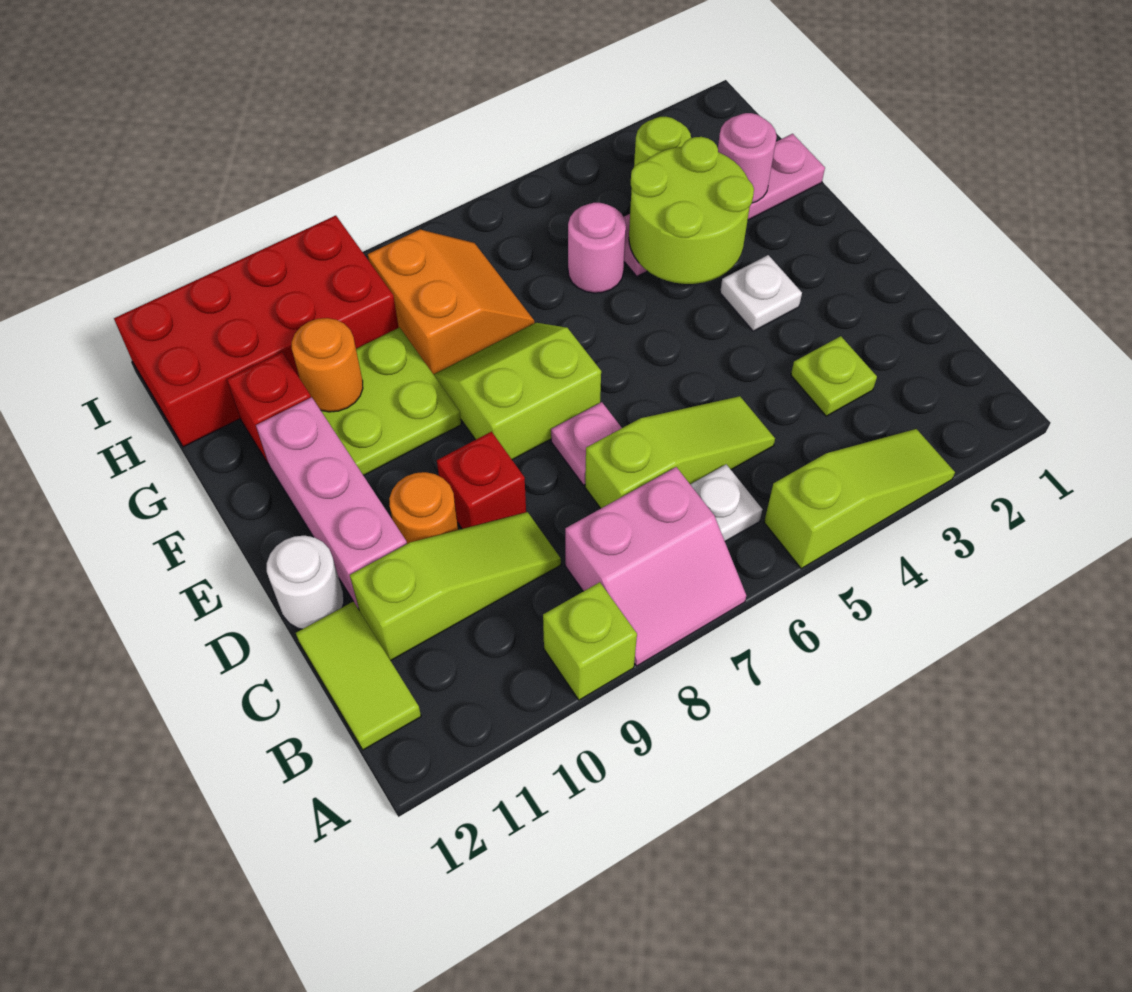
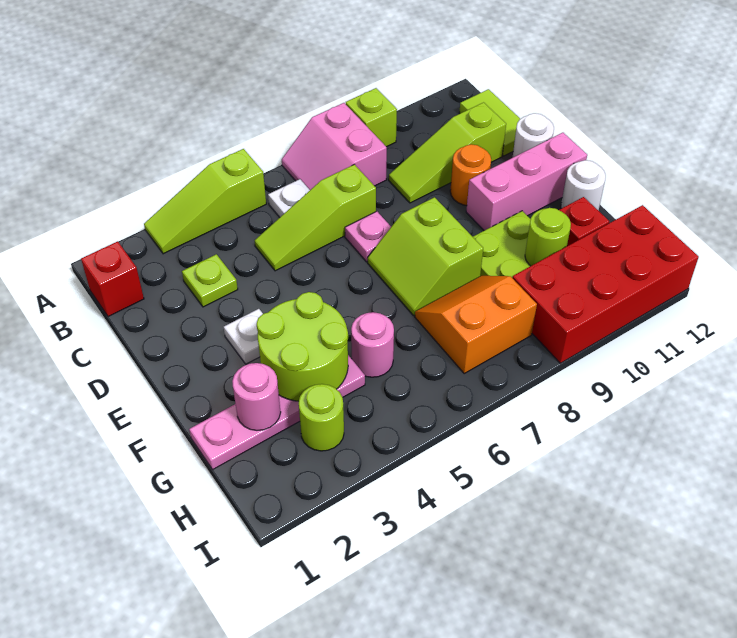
pink 2x2 slope [565,467,746,666] -> pink 2x2 slope turned to [282,103,387,190]
red 1x1 brick [437,432,526,529] -> red 1x1 brick moved to [81,241,144,317]
pink 1x3 brick [256,397,407,608] -> pink 1x3 brick turned to [466,133,587,231]
lime 2x2 slope [434,323,601,460] -> lime 2x2 slope turned to [368,197,483,315]
none -> white 1x1 round brick [561,160,606,211]
orange 2x2 slope [368,229,534,374] -> orange 2x2 slope turned to [415,276,537,373]
orange 1x1 round brick [292,318,363,412] -> lime 1x1 round brick [525,208,571,266]

